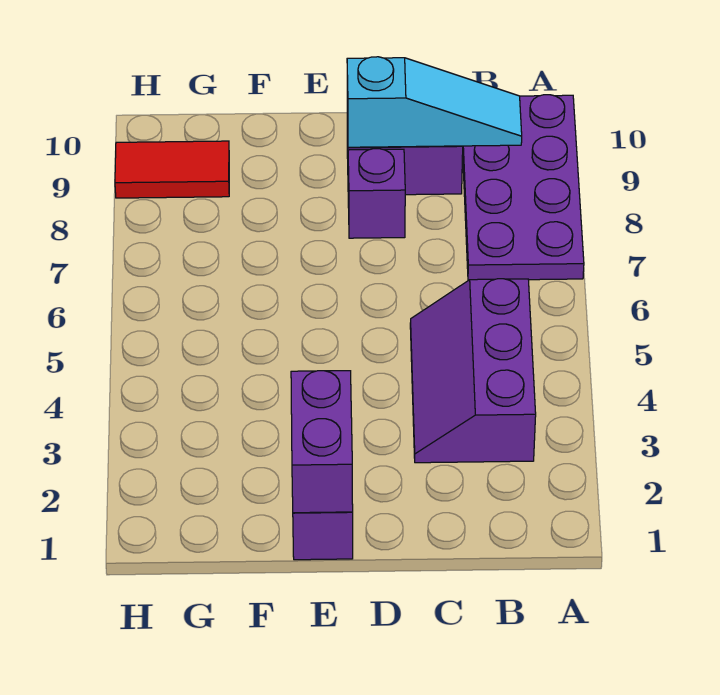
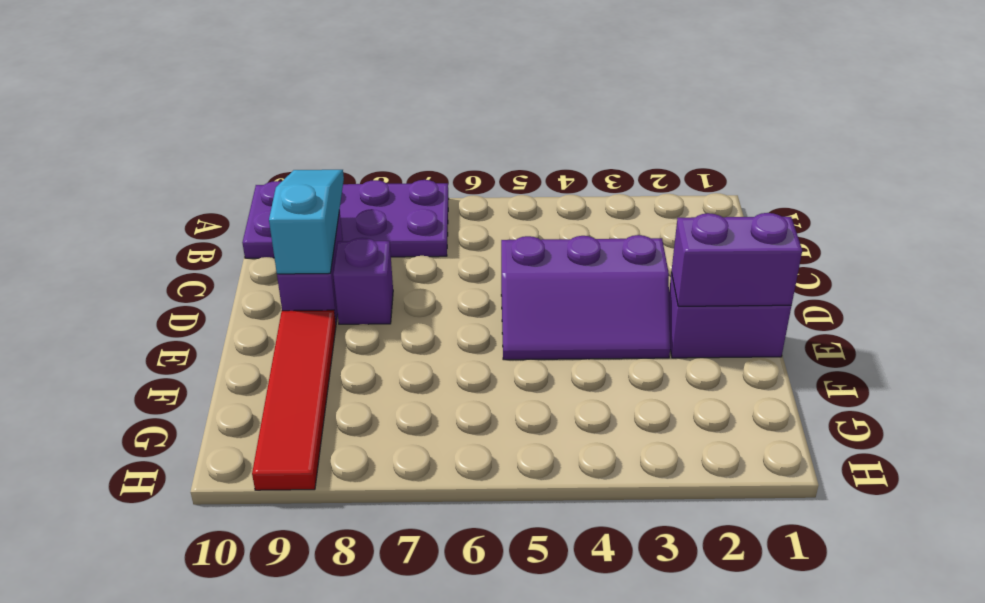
purple 2x3 slope [410,279,536,463] -> purple 2x3 slope moved to [501,235,670,360]
red 1x2 tile [115,141,229,198] -> red 1x4 tile [252,310,336,490]

